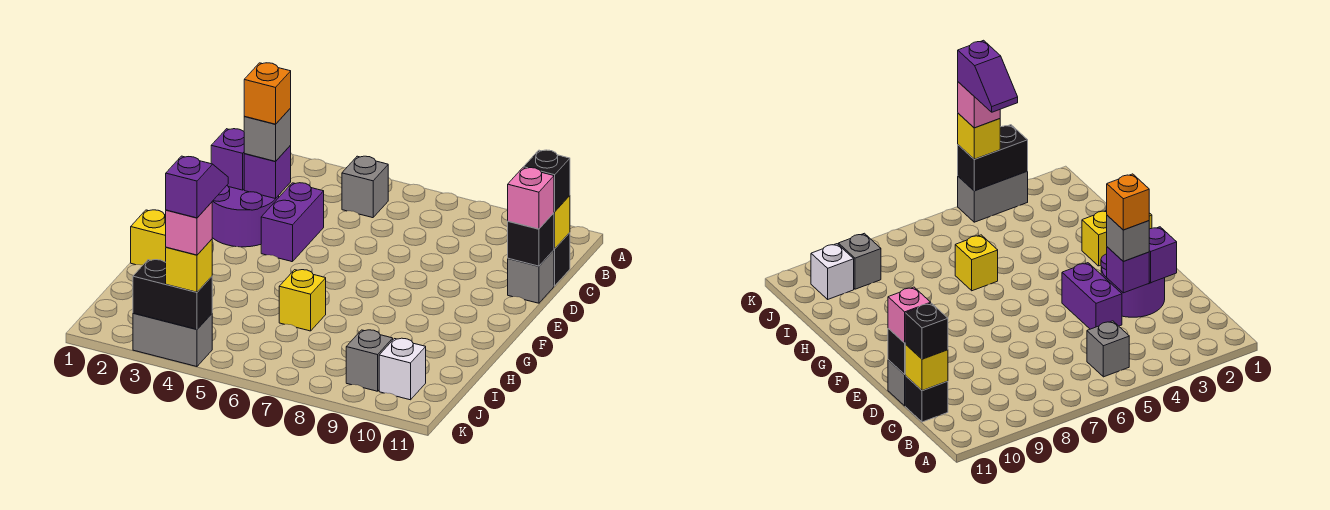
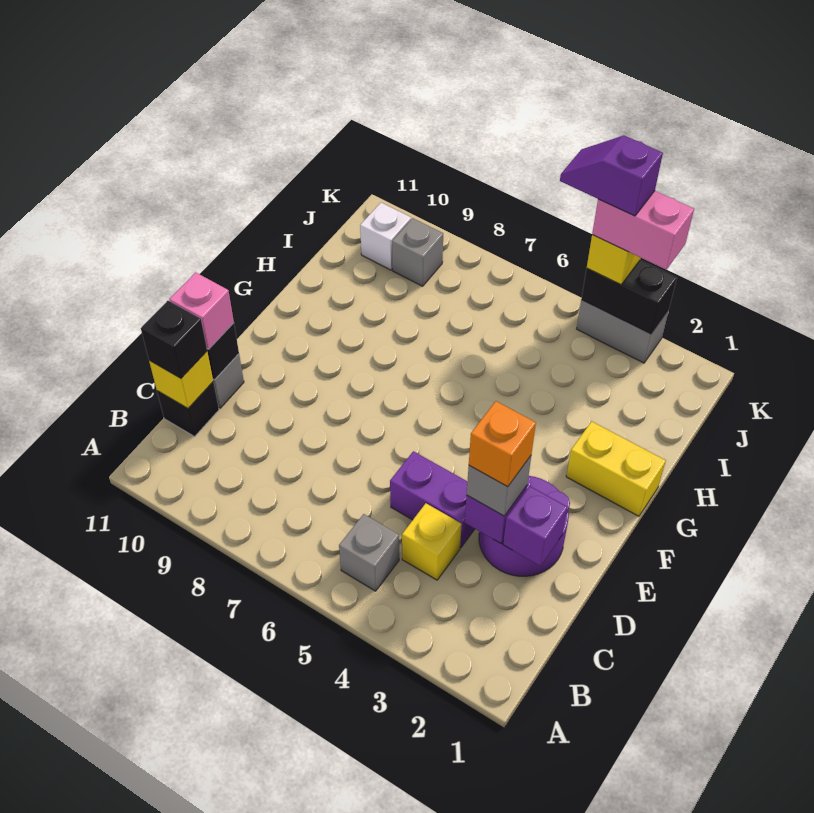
purple 1x2 brick [261,183,324,262] -> purple 1x2 brick turned to [390,451,475,548]
yellow 1x1 brick [279,270,326,331] -> yellow 1x1 brick moved to [402,503,462,580]
purple 1x2 slope [166,156,228,218] -> purple 1x2 slope turned to [560,135,663,216]
pink 1x1 brick [166,202,212,255] -> pink 1x2 brick [592,191,694,270]

